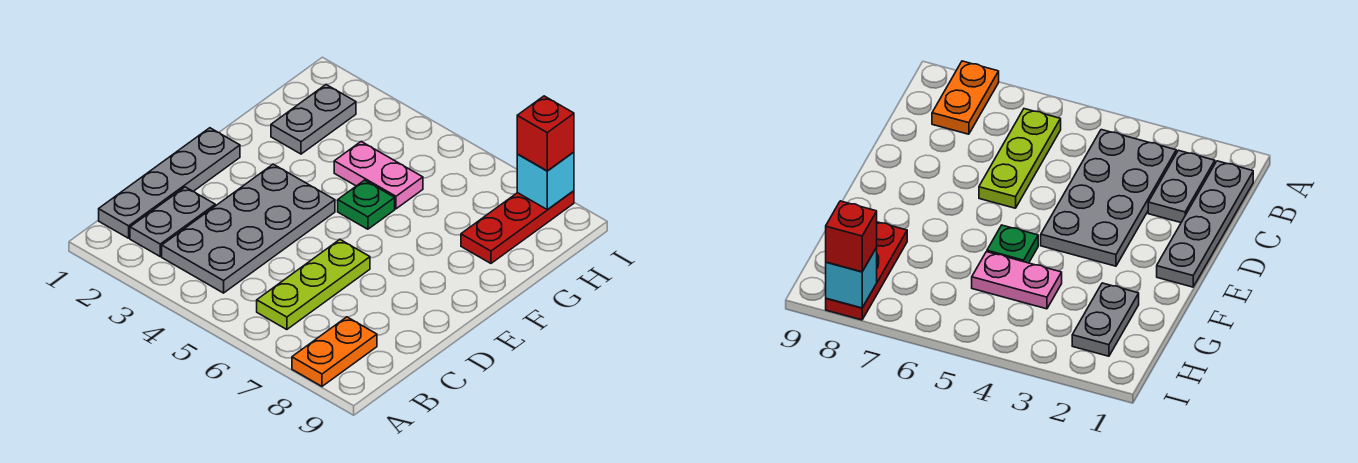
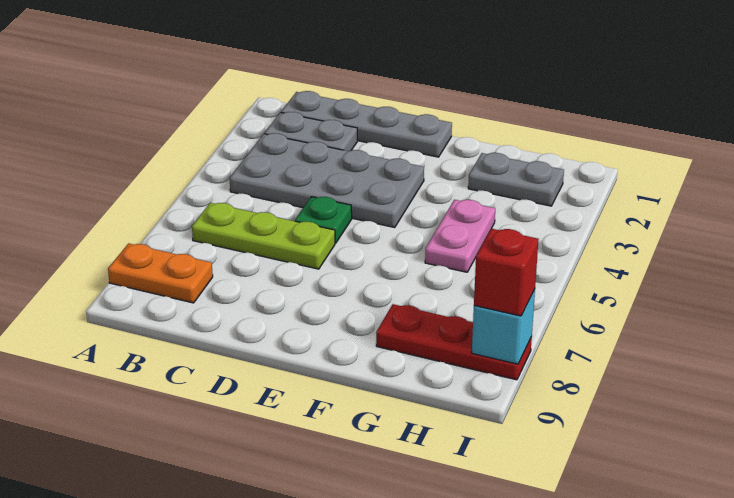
green 1x1 plate [338,180,395,229] -> green 1x1 plate moved to [295,197,352,243]

